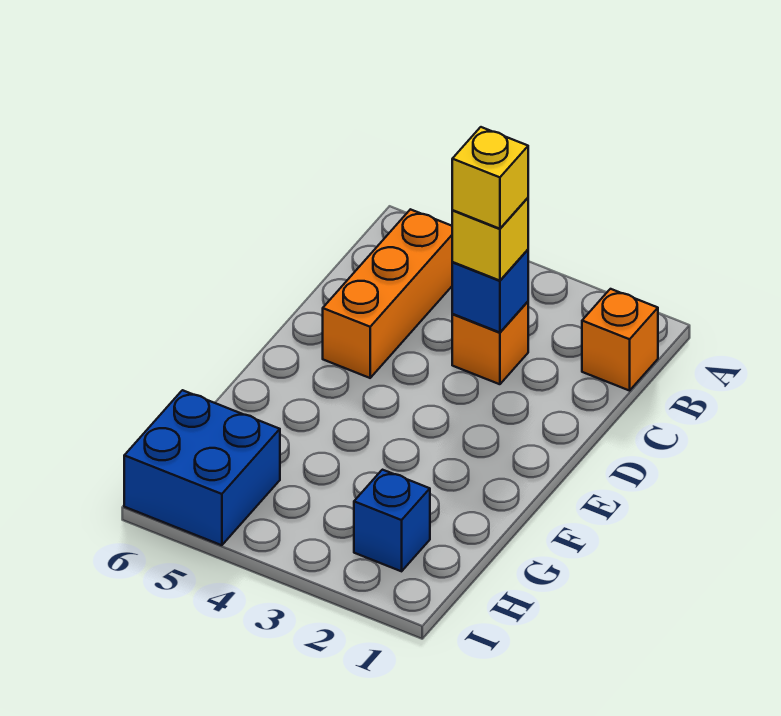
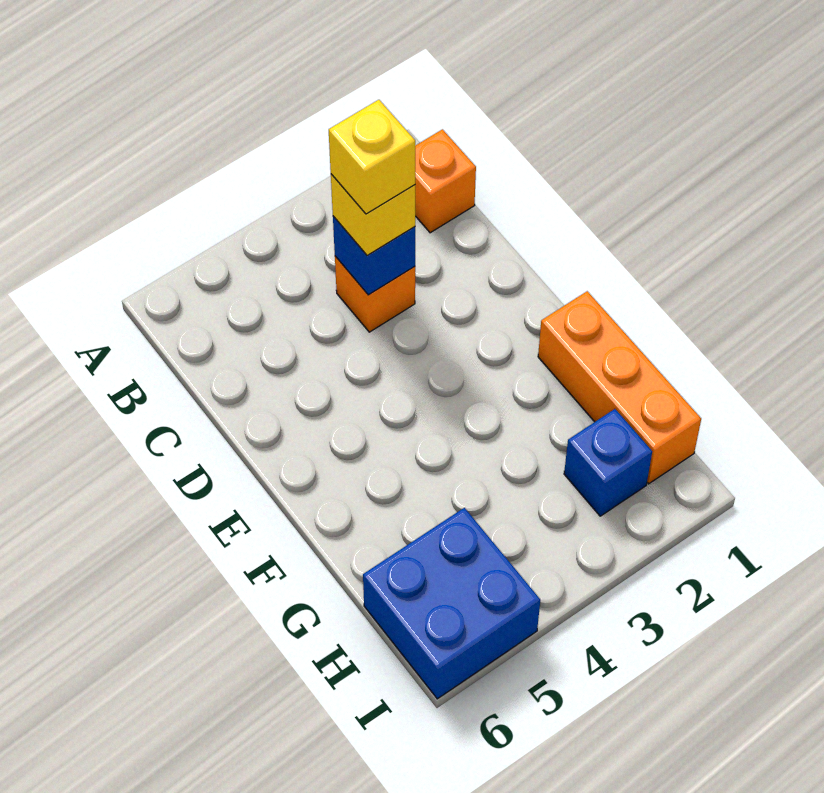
orange 1x3 brick [323,209,453,378] -> orange 1x3 brick moved to [538,291,701,484]

